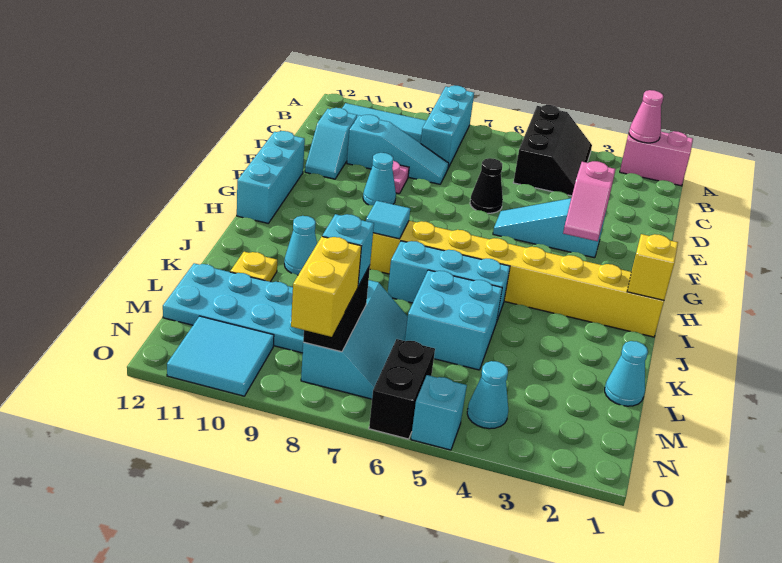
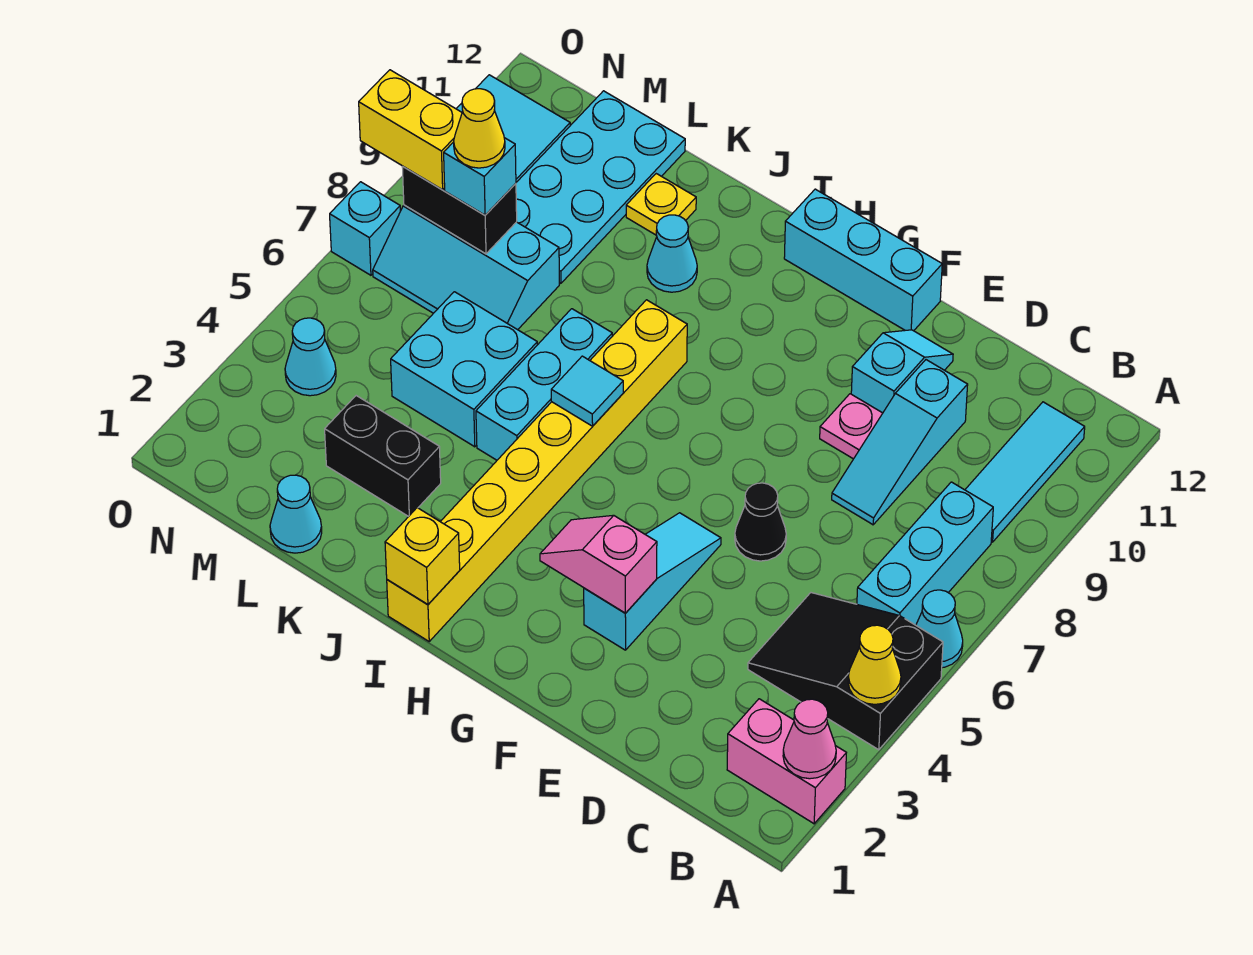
pink 1x2 brick [620,131,693,186] -> pink 1x2 brick turned to [727,699,846,824]
black 2x3 slope [513,105,592,196] -> black 2x3 slope turned to [748,593,943,750]
none -> yellow 1x1 cone [848,625,901,704]
cyan 1x3 brick [421,85,474,168] -> cyan 1x3 brick turned to [857,482,993,625]
cyan 1x2 slope [305,108,357,179] -> cyan 1x2 slope turned to [851,330,953,413]
cyan 1x1 cone [363,153,396,206] -> cyan 1x1 cone moved to [916,590,963,668]
cyan 1x1 tile [366,201,410,239] -> cyan 1x1 tile moved to [551,356,623,426]
none -> yellow 1x1 cone [454,89,505,168]
black 1x2 brick [369,339,435,439] -> black 1x2 brick moved to [325,396,441,517]
cyan 1x1 brick [411,375,467,450] -> cyan 1x1 brick moved to [330,182,400,275]

